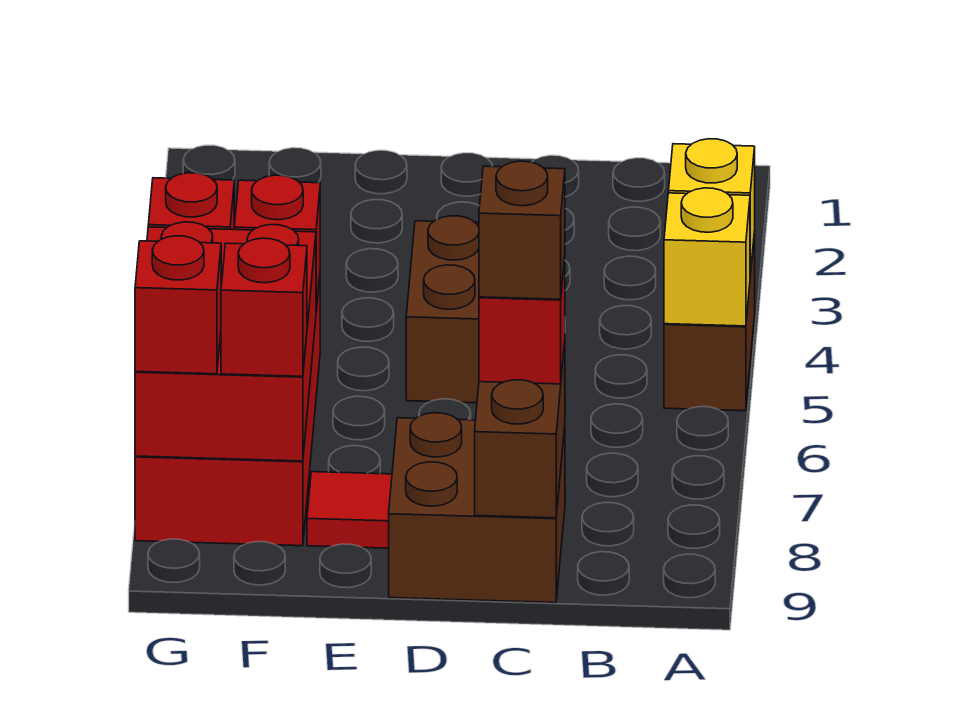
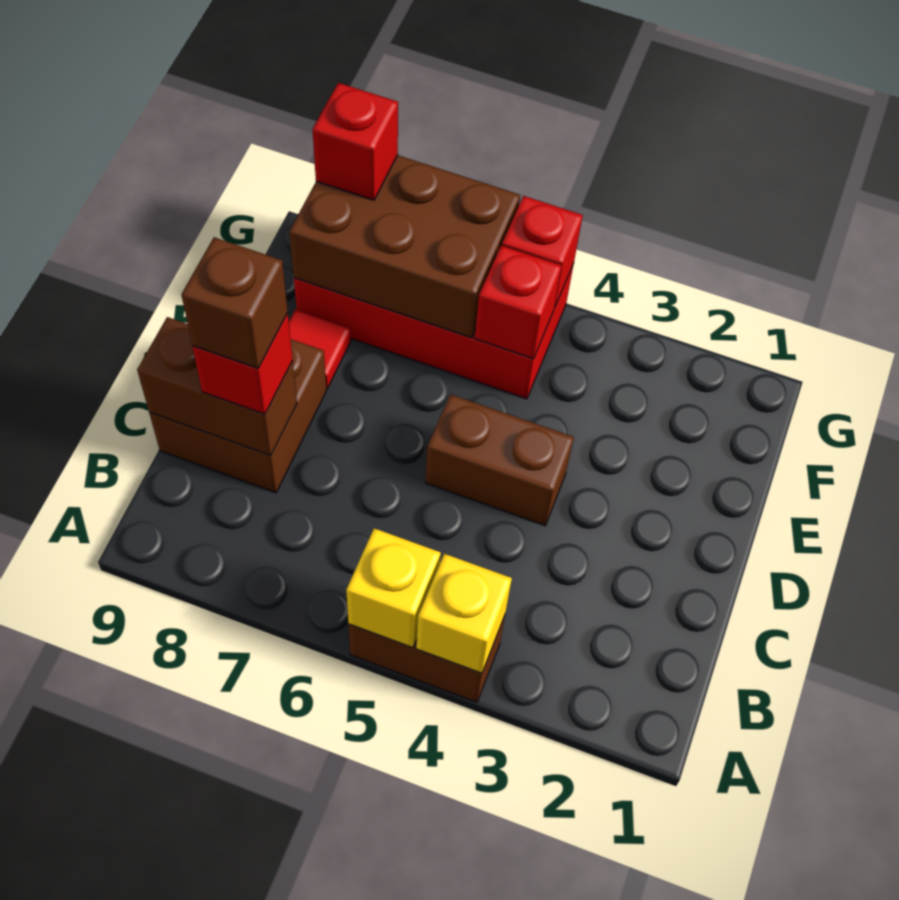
red 2x3 brick [135,222,316,461] -> brown 2x3 brick [289,155,520,338]
red 1x1 brick [221,238,307,376] -> none

